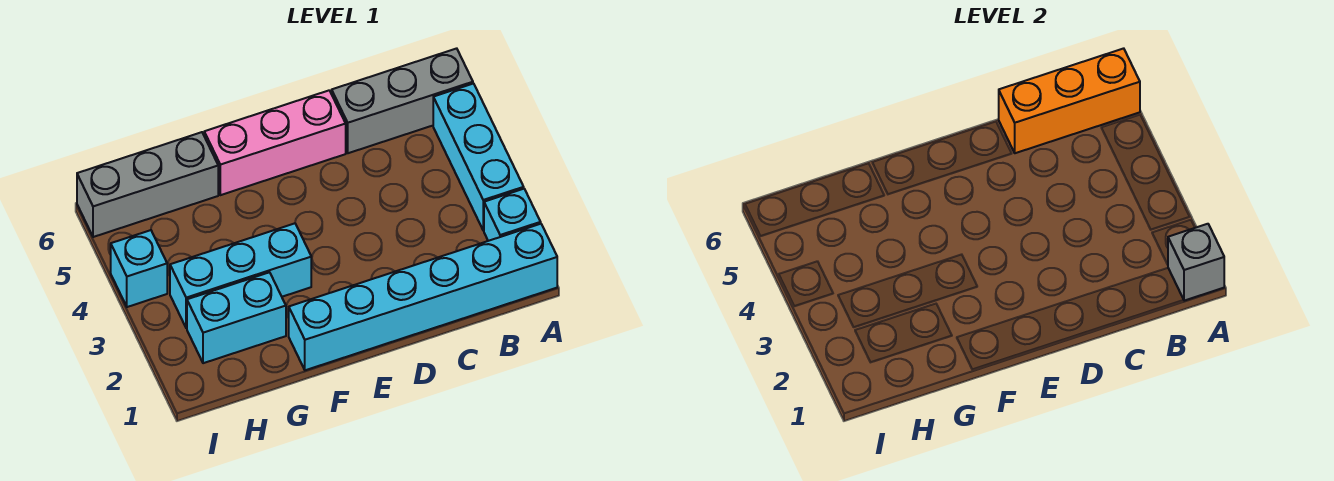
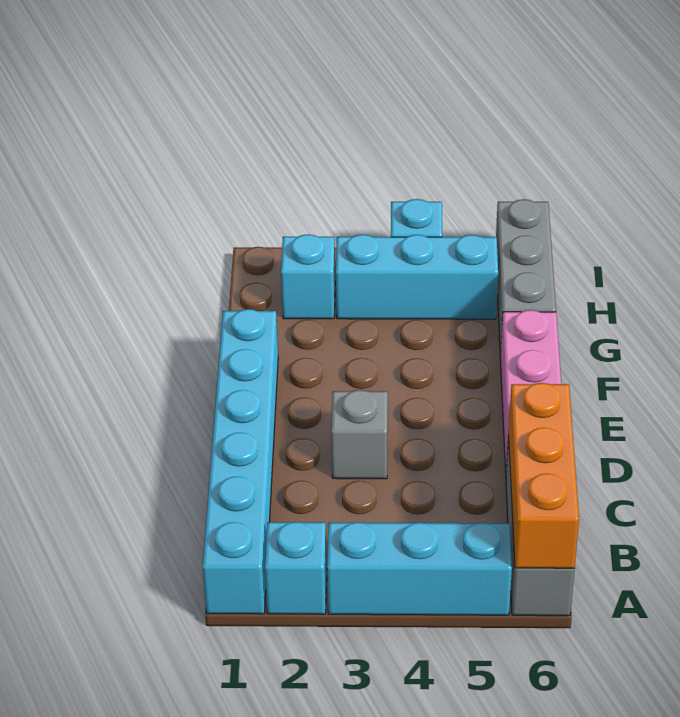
grey 1x1 brick [1168,224,1224,301] -> grey 1x1 brick moved to [331,390,388,479]
cyan 1x3 brick [170,223,311,328] -> cyan 1x3 brick turned to [336,235,498,319]
cyan 1x2 brick [187,272,286,363] -> cyan 1x1 brick [281,235,335,319]

